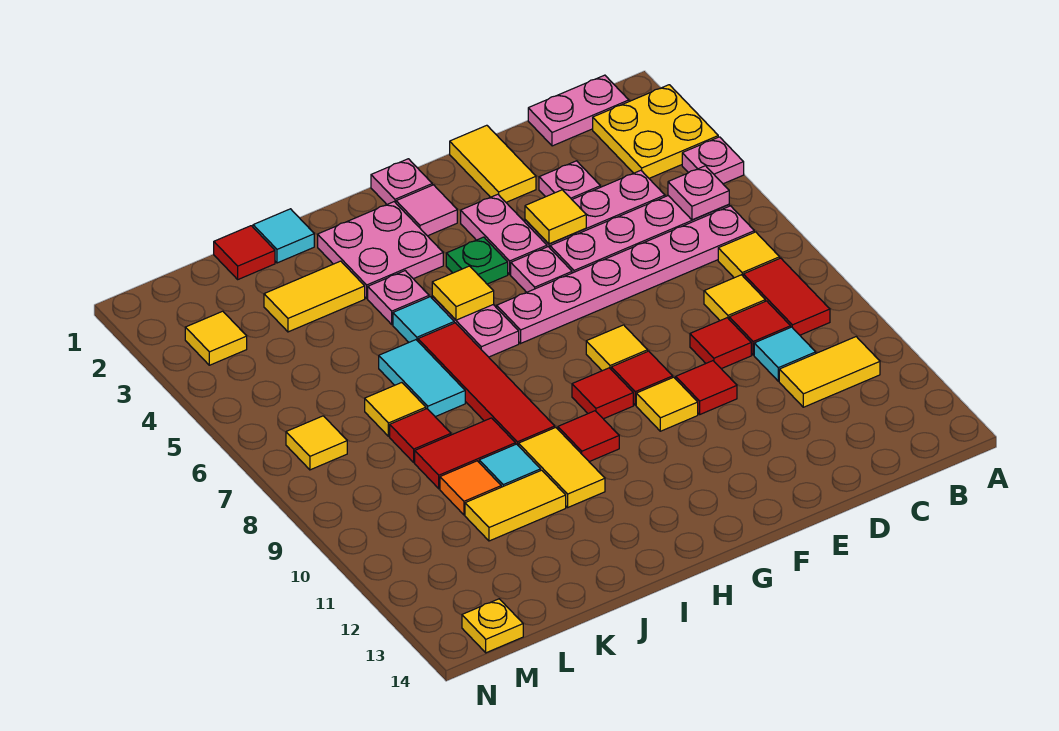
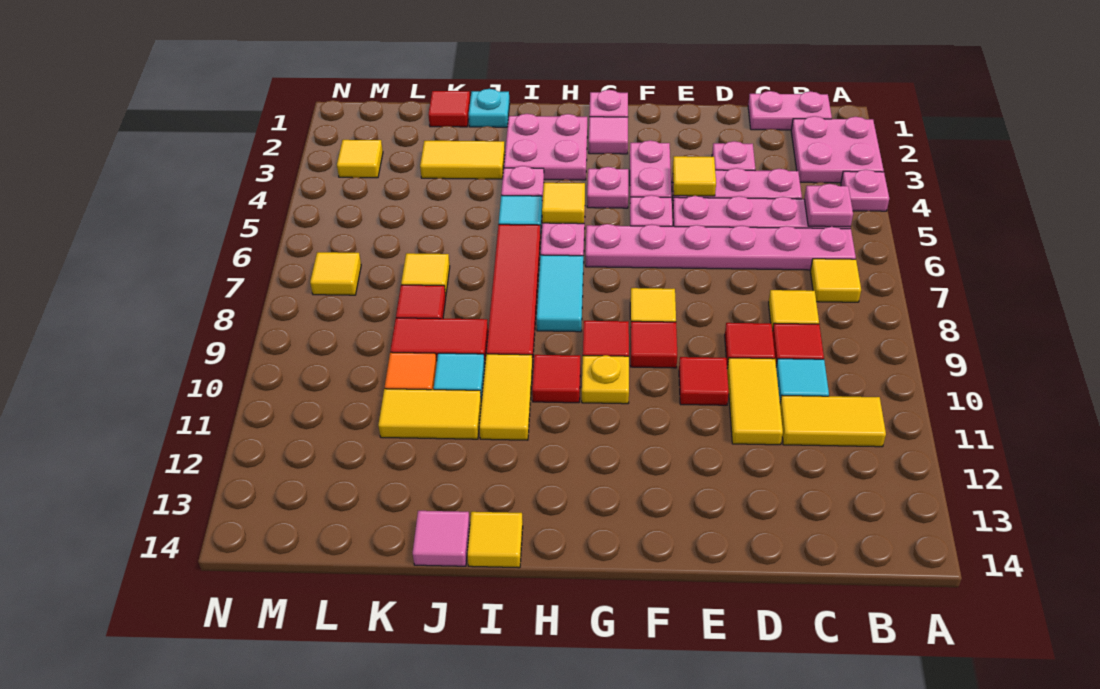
yellow 2x2 plate [593,85,718,178] -> pink 2x2 plate [791,116,884,183]
red 1x2 tile [743,258,830,335] -> none
yellow 1x2 tile [450,125,536,202] -> yellow 1x2 tile moved to [727,358,783,445]
yellow 1x1 tile [636,377,698,431] -> yellow 1x1 tile moved to [467,512,523,568]
green 1x1 plate [446,237,508,284] -> pink 1x1 plate [587,167,628,208]
cyan 1x1 tile [253,209,314,263] -> cyan 1x1 plate [469,89,510,127]
cyan 1x2 tile [379,340,465,417] -> cyan 1x2 tile moved to [537,255,583,332]
none -> pink 1x1 tile [413,511,470,566]
yellow 1x1 plate [462,599,523,653] -> yellow 1x1 plate moved to [582,355,629,404]

